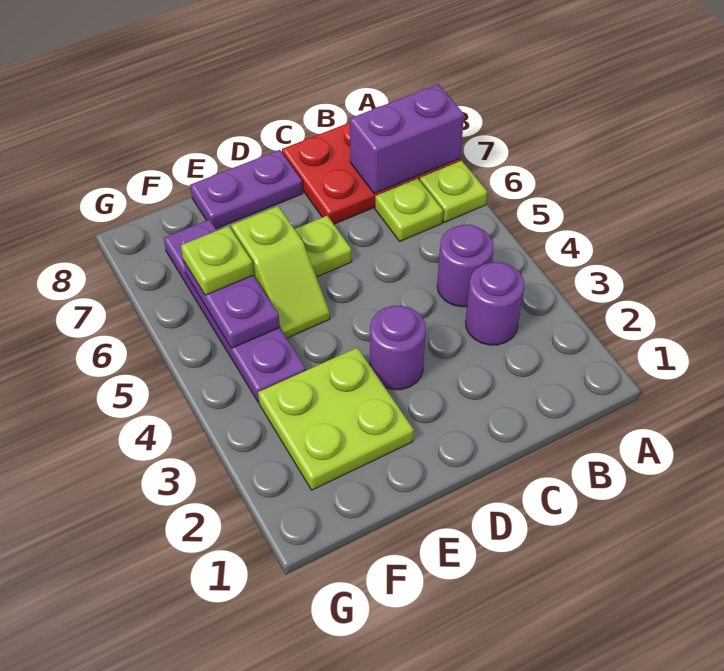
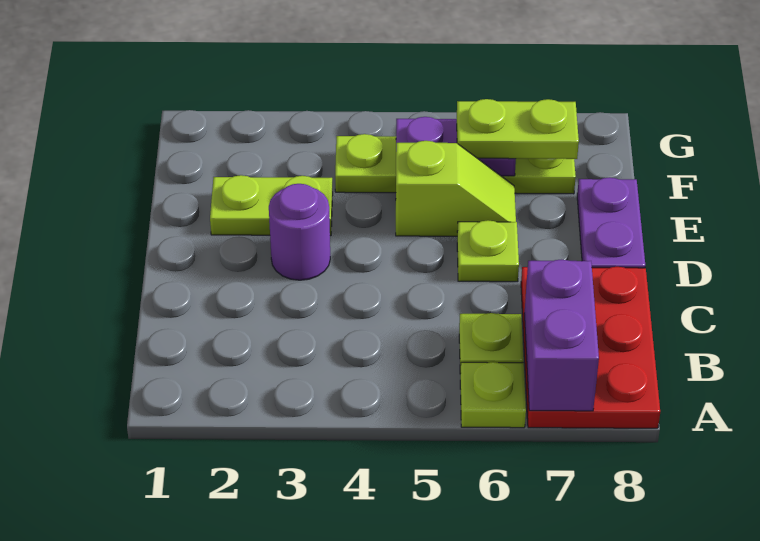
purple 1x1 round brick [466,262,524,345] -> none
purple 1x1 round brick [437,225,493,307] -> none
lime 2x2 plate [258,348,414,490] -> lime 1x2 plate [210,175,333,236]
lime 1x2 slope [231,206,330,338] -> lime 1x2 slope turned to [396,141,516,236]
purple 1x4 plate [164,219,306,402] -> lime 1x4 plate [335,134,576,194]
lime 1x1 plate [181,226,253,295] -> lime 1x2 plate [457,99,579,159]

